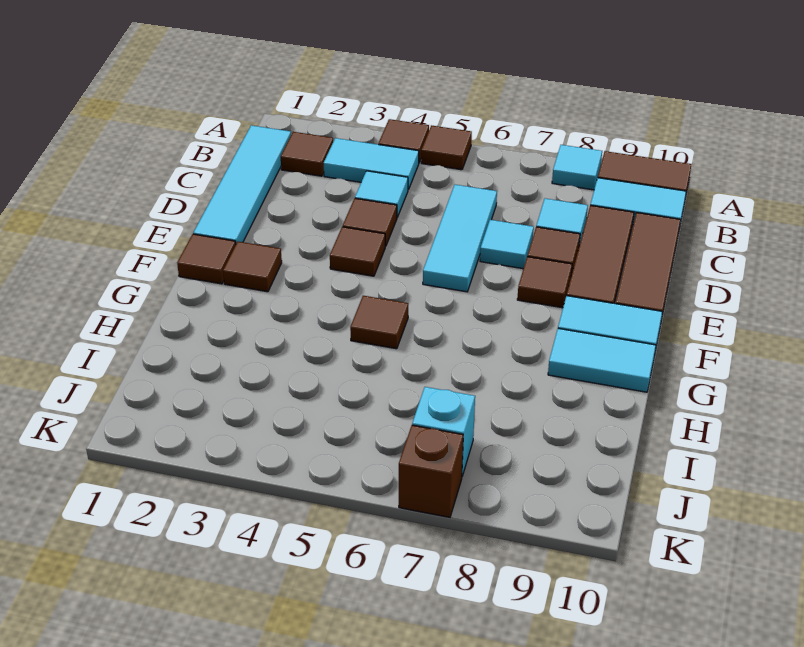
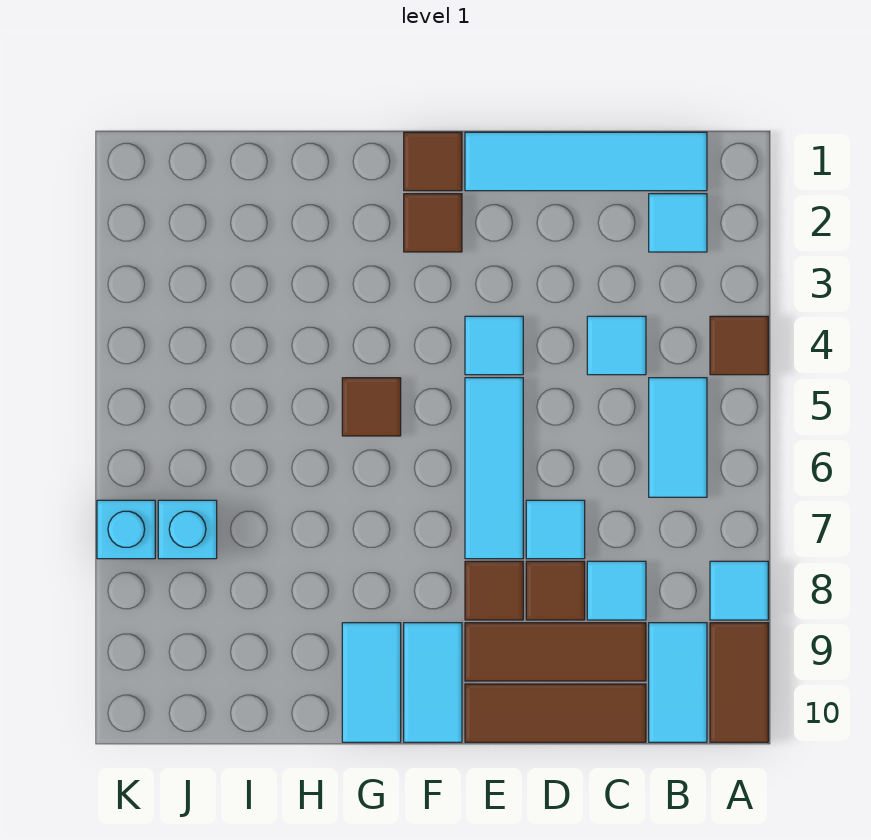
brown 1x1 tile [421,125,472,170] -> none
brown 1x1 tile [281,132,333,176] -> cyan 1x1 tile [649,194,707,252]
cyan 1x2 tile [324,138,419,190] -> cyan 1x2 tile moved to [649,378,707,497]
cyan 1x3 tile [423,185,497,292] -> cyan 1x3 tile turned to [465,378,523,559]
brown 1x1 tile [343,198,397,246] -> none
brown 1x1 tile [330,227,385,276] -> cyan 1x1 tile [465,316,523,375]
brown 1x1 brick [399,425,463,517] -> cyan 1x1 brick [97,500,155,559]

